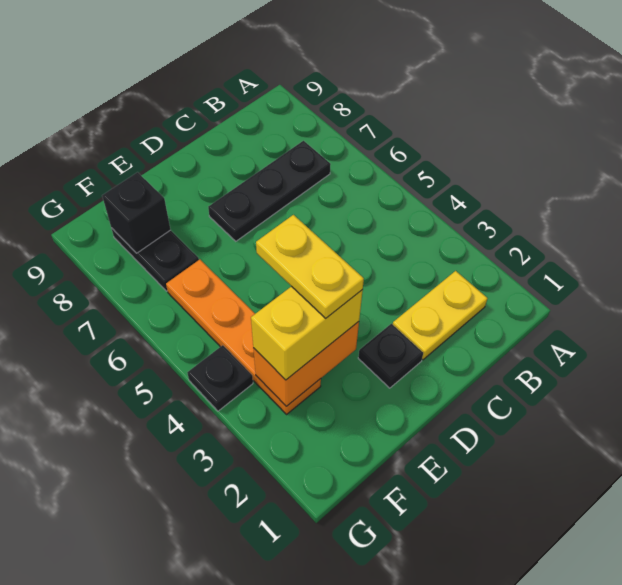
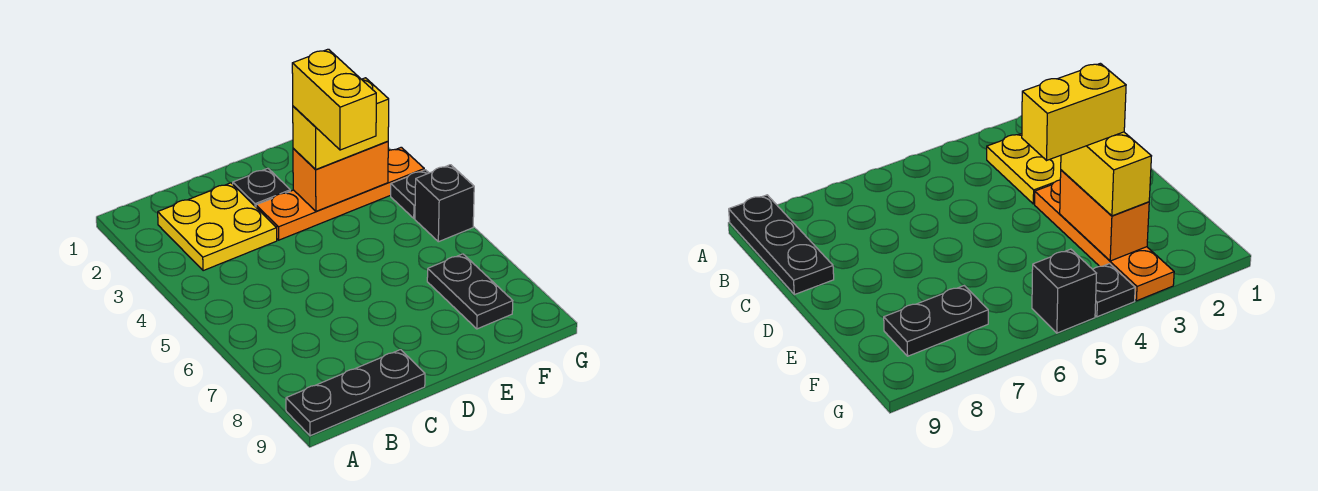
yellow 1x2 plate [393,271,487,360] -> yellow 2x2 plate [158,183,277,271]
black 1x3 plate [208,141,331,241] -> black 1x3 plate moved to [286,350,425,436]
yellow 1x2 plate [256,215,364,318] -> yellow 1x2 brick [292,49,376,150]
orange 1x4 plate [166,260,321,414] -> orange 1x4 plate turned to [256,147,424,240]
black 1x1 brick [102,172,171,253] -> black 1x1 brick moved to [415,165,474,242]

